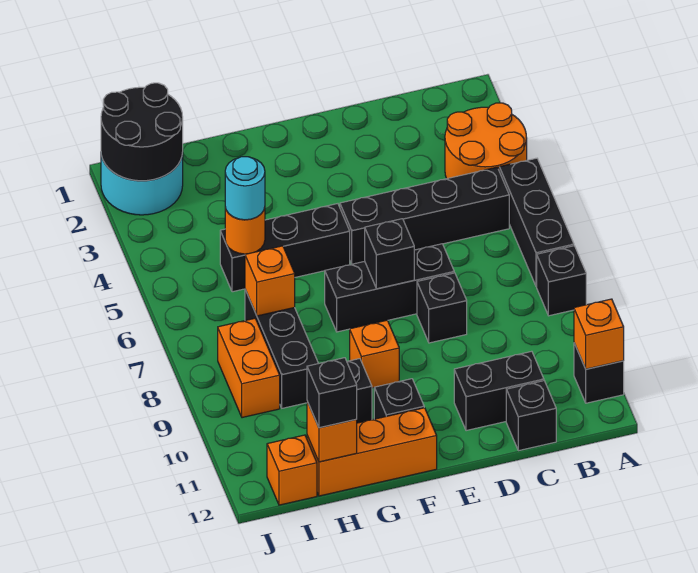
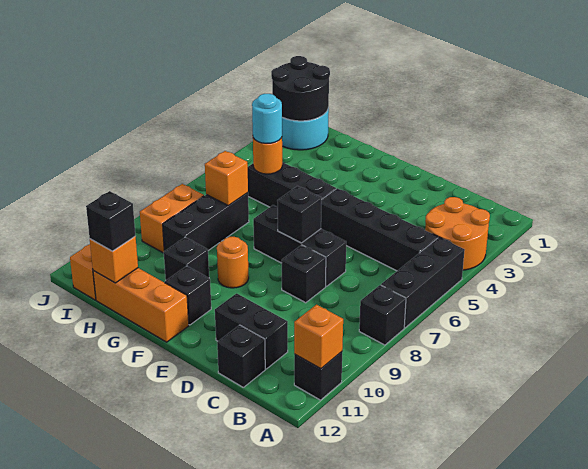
orange 1x1 brick [350,320,399,388] -> orange 1x1 round brick [217,237,249,288]

